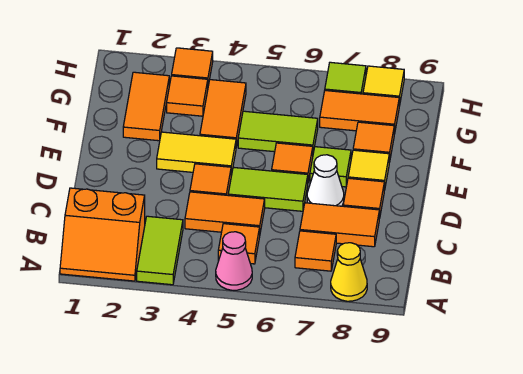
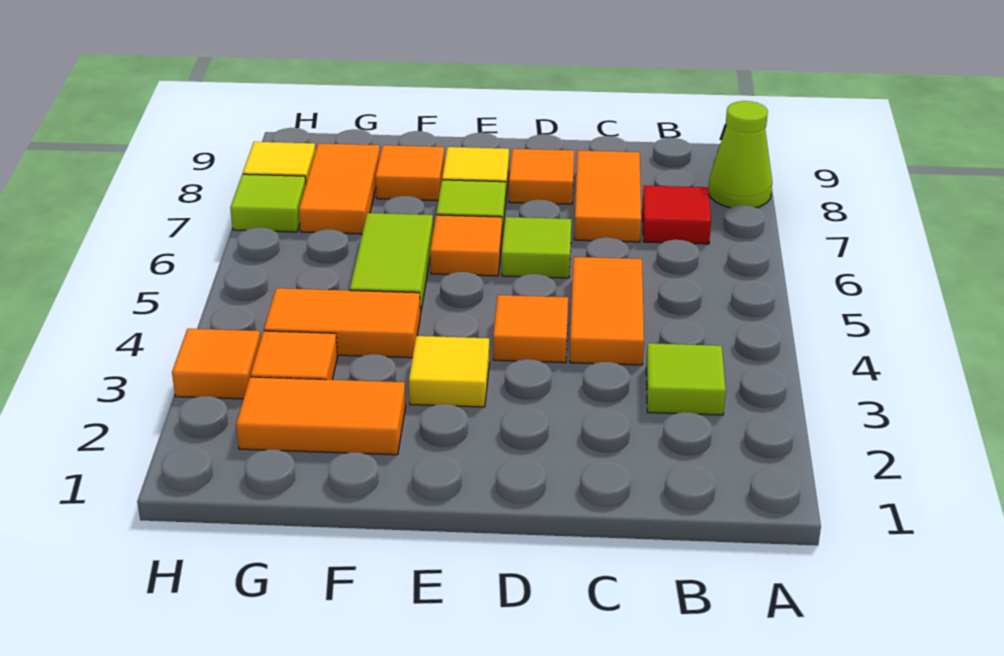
orange 2x2 slope [60,188,145,281] -> none
lime 1x2 tile [137,216,183,285] -> lime 1x1 tile [646,343,726,415]
pink 1x1 cone [216,232,252,290] -> none
yellow 1x1 cone [331,243,367,301] -> lime 1x1 cone [708,101,772,208]
orange 1x1 tile [218,224,260,264] -> none
orange 1x1 tile [295,231,336,271] -> red 1x1 tile [643,186,711,244]
lime 1x2 tile [228,167,308,211] -> lime 1x1 tile [502,217,571,278]
white 1x1 cone [307,155,344,206] -> none
yellow 1x2 tile [157,132,236,175] -> yellow 1x1 tile [409,336,489,407]

